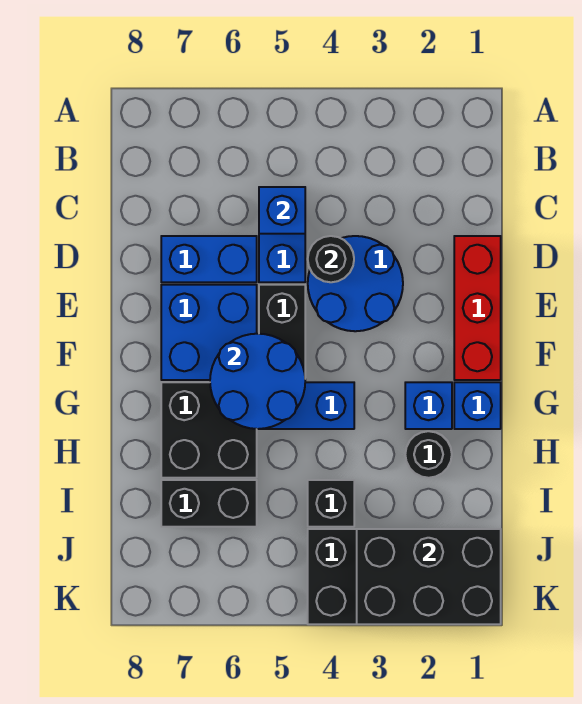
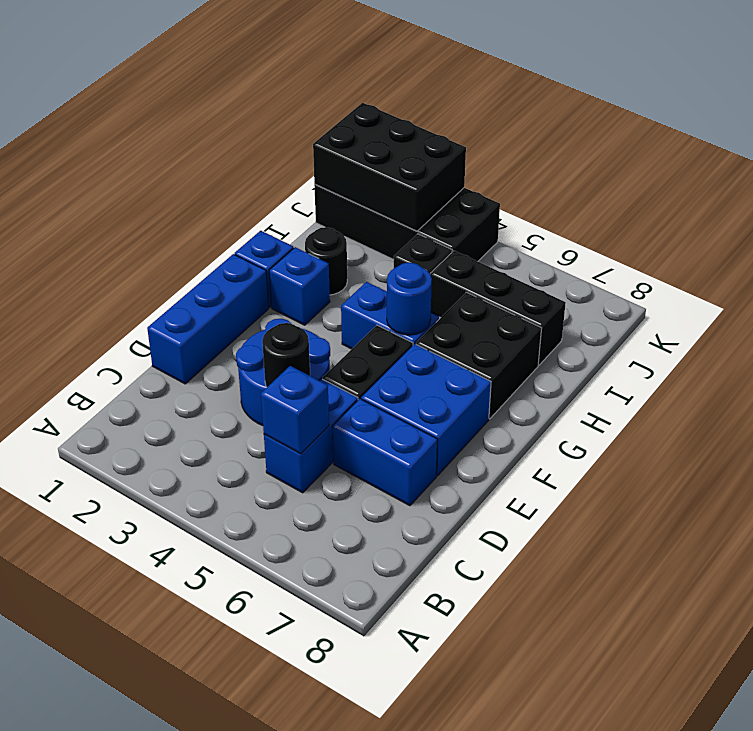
red 1x3 brick [454,236,501,380] -> blue 1x3 brick [147,254,269,384]
blue 2x2 round brick [210,334,305,429] -> blue 1x1 round brick [387,263,432,335]
black 1x2 brick [161,480,257,527] -> black 1x3 brick [430,251,566,365]

